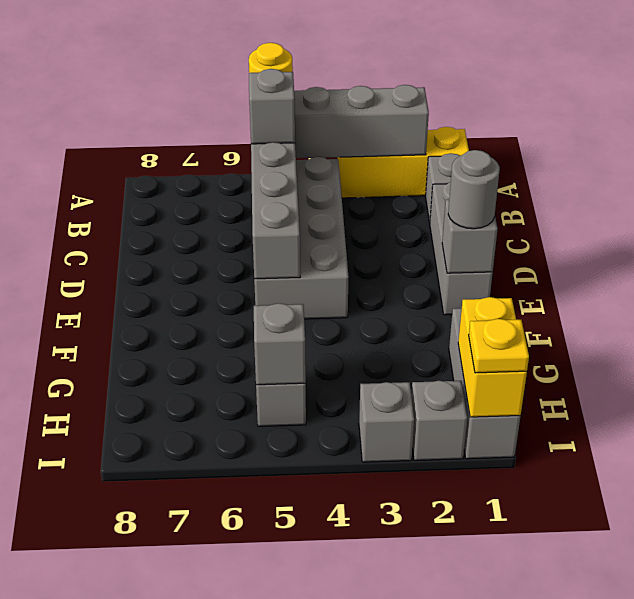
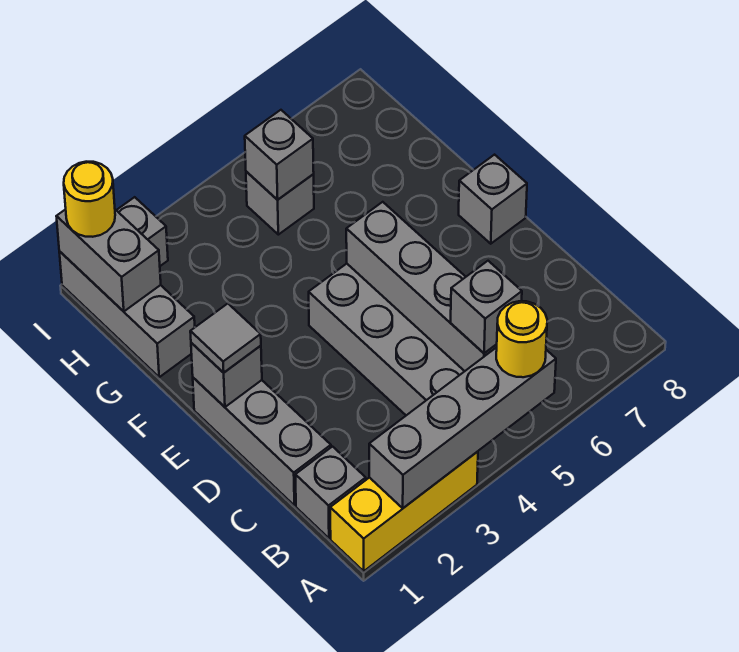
grey 1x1 round brick [448,150,500,229] -> grey 1x1 tile [190,304,261,373]
yellow 1x2 brick [458,297,527,417] -> grey 1x2 brick [56,209,161,311]
yellow 1x1 plate [469,319,529,373] -> yellow 1x1 round brick [64,162,115,237]
grey 1x1 brick [359,382,414,462] -> grey 1x1 brick moved to [459,155,527,244]

